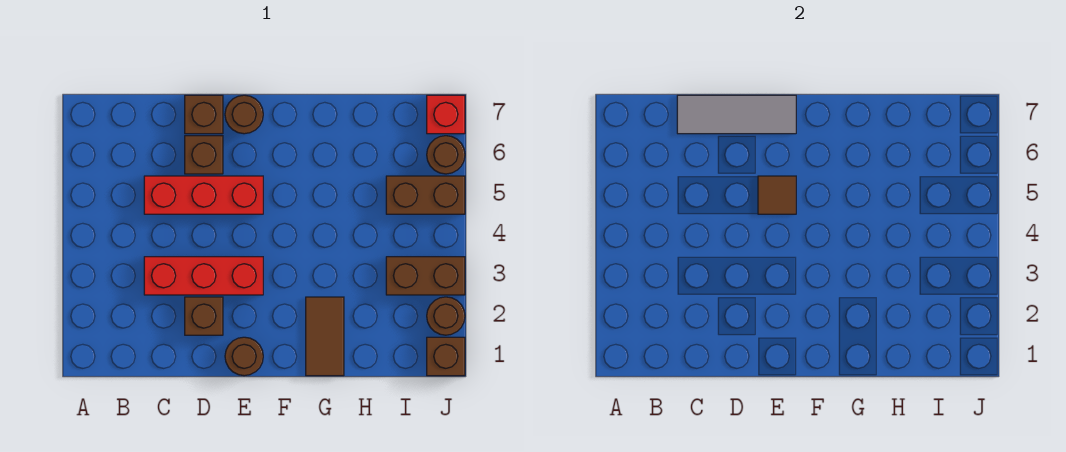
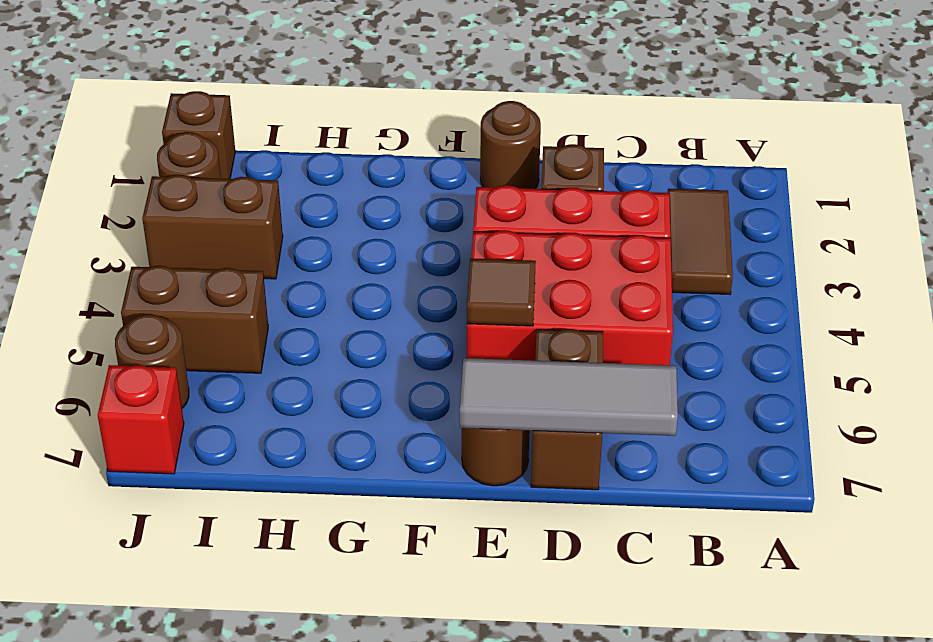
red 1x3 brick [144,176,263,214] -> red 2x3 brick [467,230,673,365]
brown 1x2 tile [306,297,344,376] -> brown 1x2 tile moved to [668,189,733,294]

